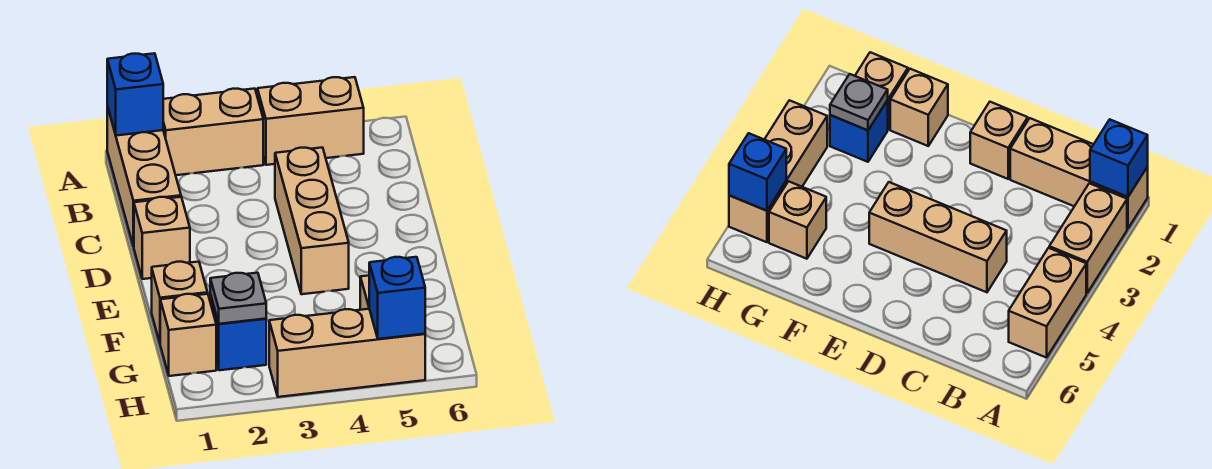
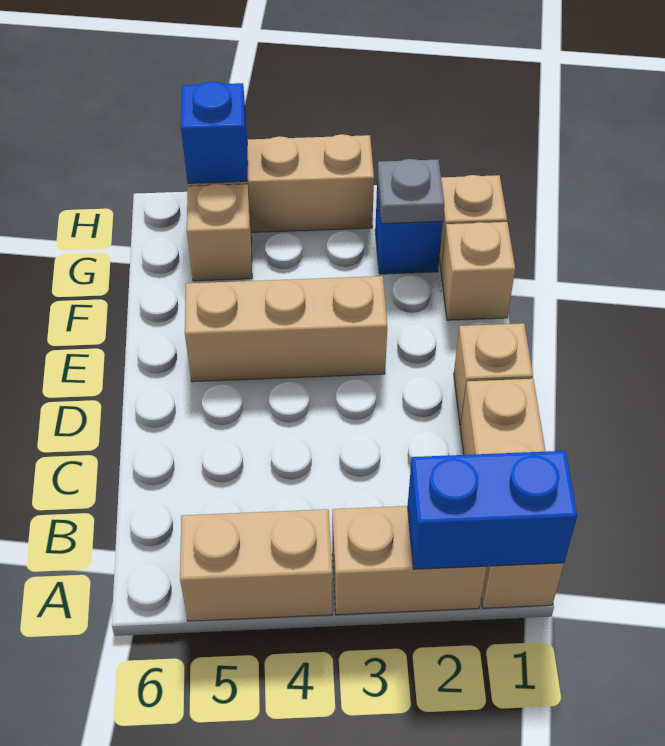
blue 1x1 brick [107,53,163,136] -> blue 1x2 brick [408,451,577,569]
tan 1x3 brick [275,147,349,294] -> tan 1x3 brick turned to [185,276,387,382]

